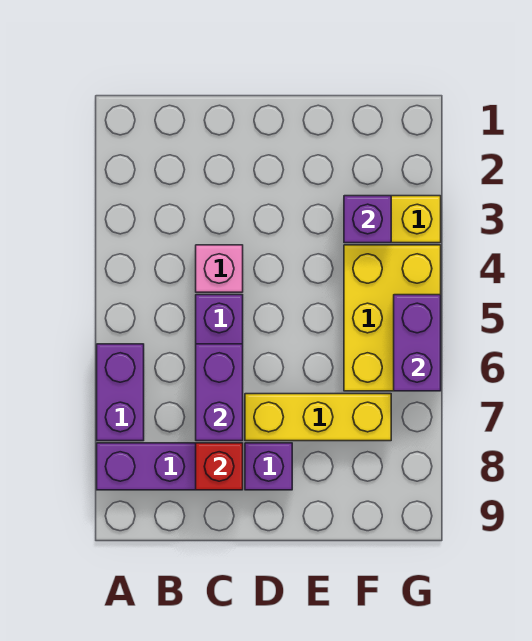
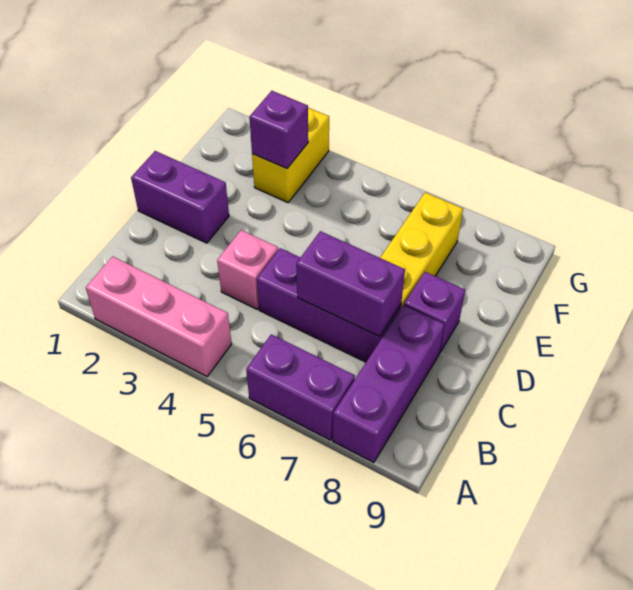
none -> pink 1x3 brick [86,256,232,376]
red 1x1 brick [196,443,243,490] -> none
yellow 2x3 brick [344,245,441,391] -> none
purple 1x2 brick [394,295,441,391] -> purple 1x2 brick moved to [131,151,229,243]

